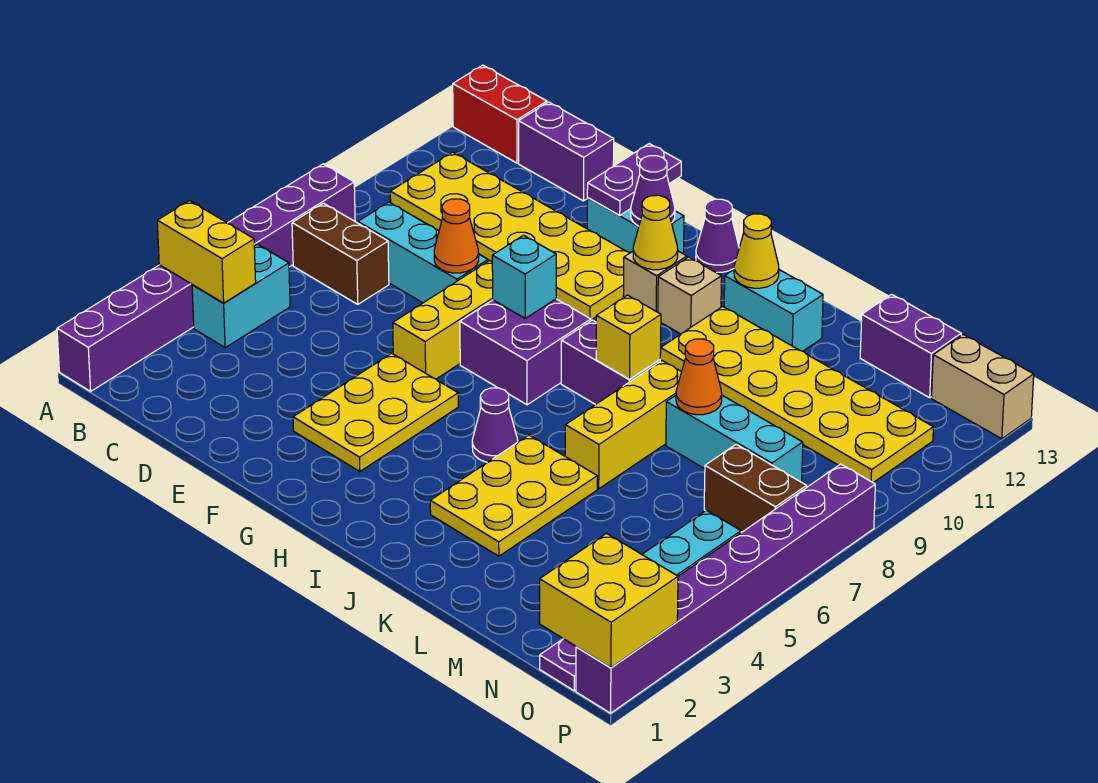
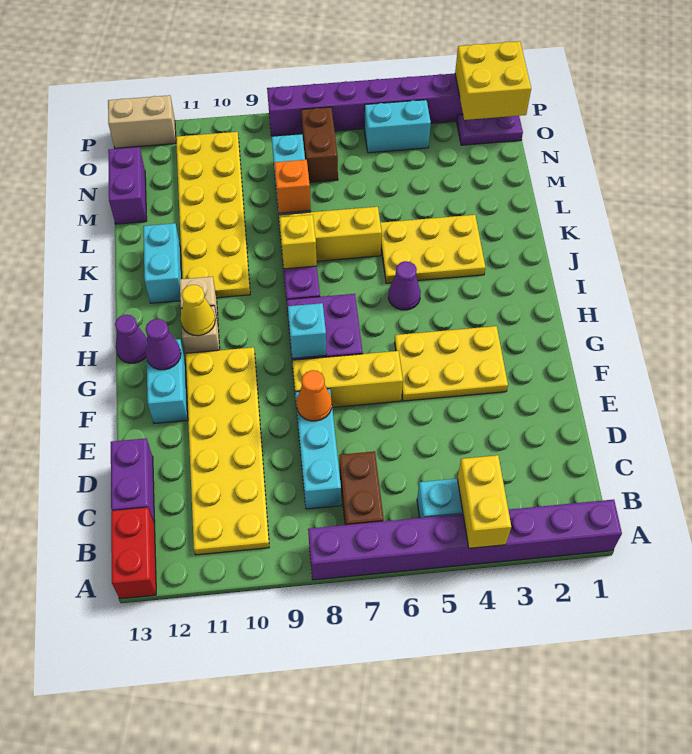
purple 1x2 plate [587,144,681,215] -> none
yellow 1x1 cone [734,214,779,288] -> none
orange 1x1 cone [676,339,722,415] -> orange 1x1 brick [274,160,311,213]
tan 1x2 brick [931,335,1034,439] -> tan 1x2 brick turned to [108,95,176,148]

